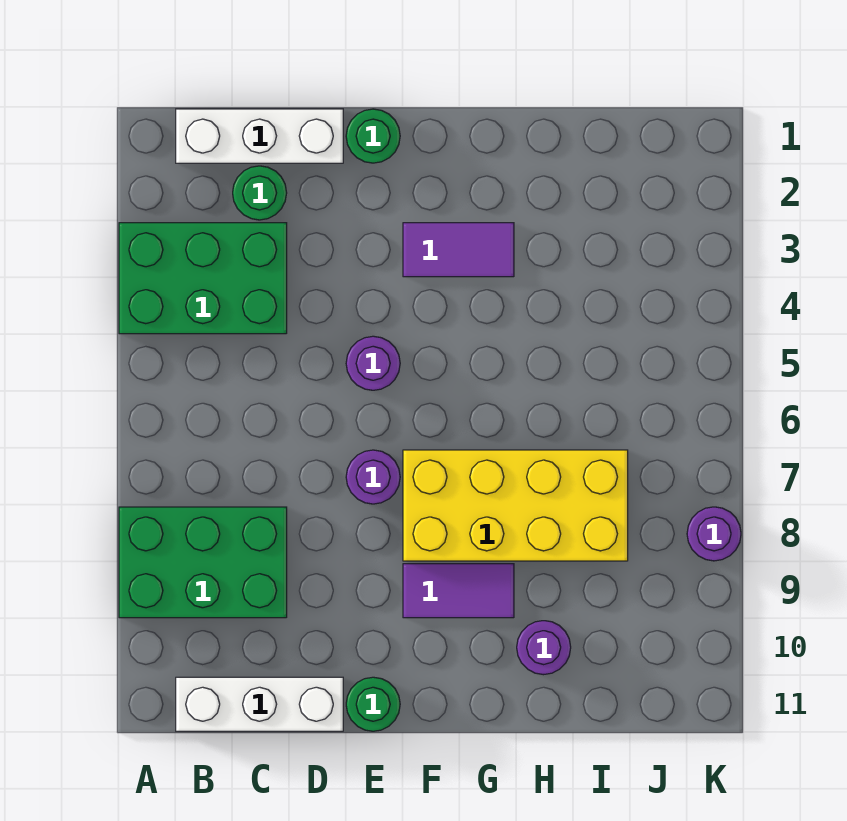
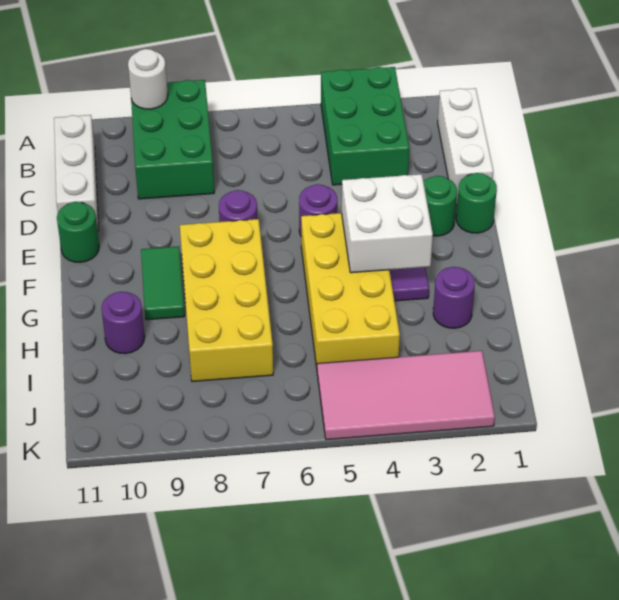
none -> white 1x1 round brick [128,49,168,109]
green 1x1 round brick [233,166,287,220] -> green 1x1 round brick moved to [423,176,457,236]
none -> white 2x2 brick [342,174,433,273]
none -> yellow 2x4 brick [301,213,400,368]
purple 1x2 tile [403,564,514,618] -> green 1x2 tile [141,246,185,320]
none -> pink 2x4 tile [317,351,495,440]
purple 1x1 round brick [687,507,741,561] -> purple 1x1 round brick moved to [433,267,475,328]

